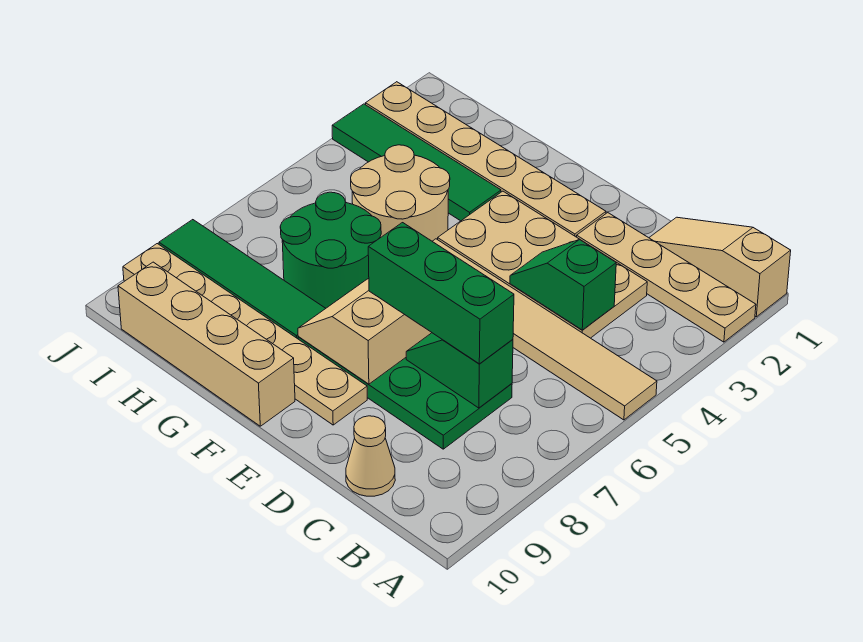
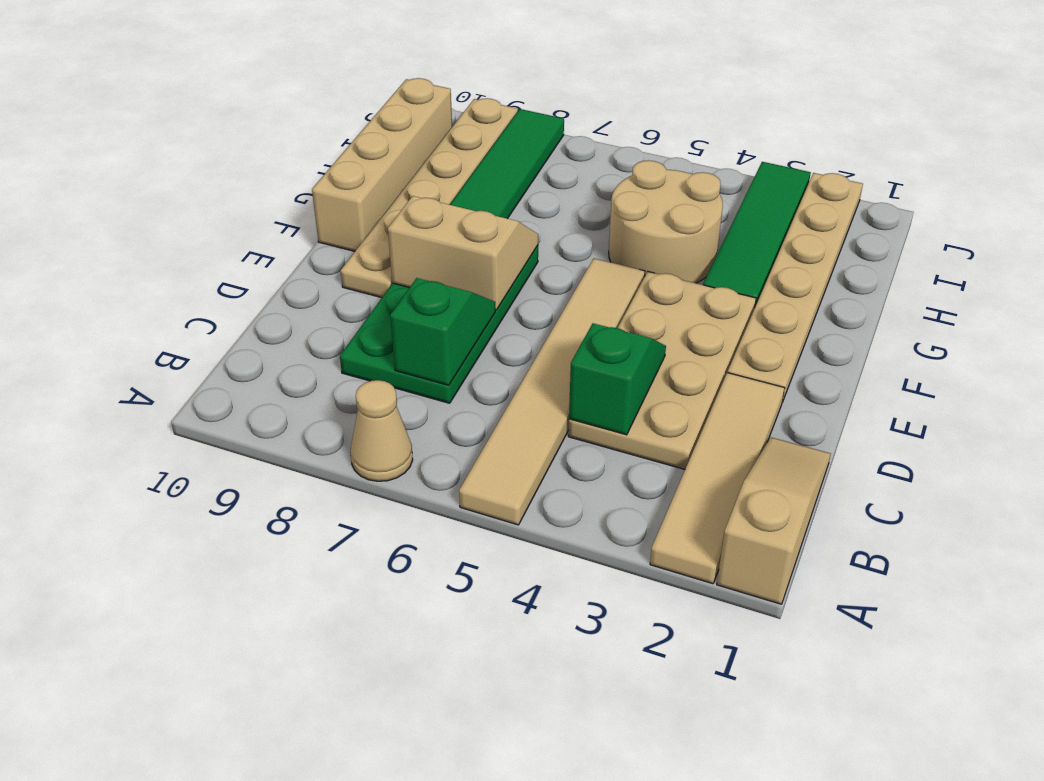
tan 1x4 plate [577,213,756,342] -> tan 1x4 tile [650,373,784,584]
green 1x3 brick [368,223,514,364] -> none
tan 1x1 cone [346,416,395,496] -> tan 1x1 cone moved to [351,380,413,481]
green 2x2 round brick [280,192,381,308] -> none

